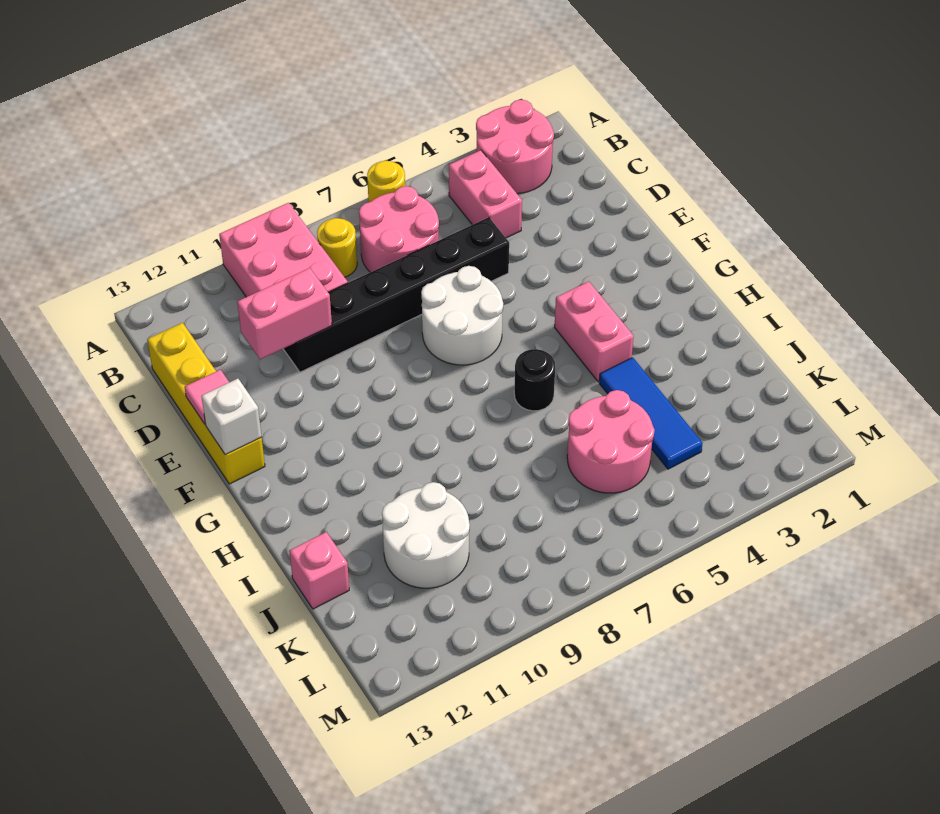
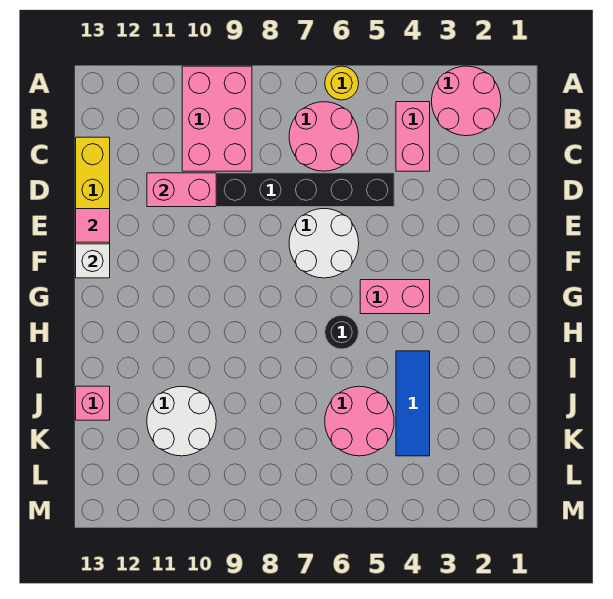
yellow 1x1 round brick [317,218,357,277] -> none
pink 1x2 brick [555,281,634,382] -> pink 1x2 brick turned to [360,280,430,314]

